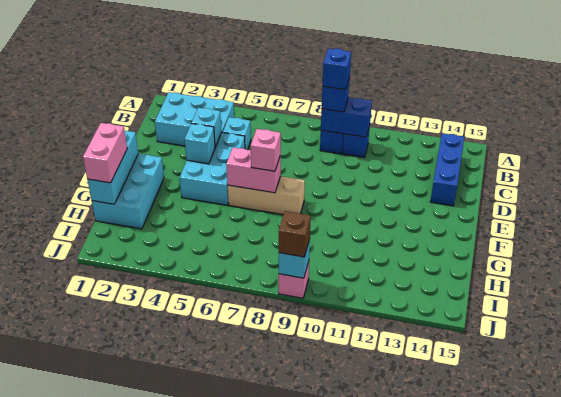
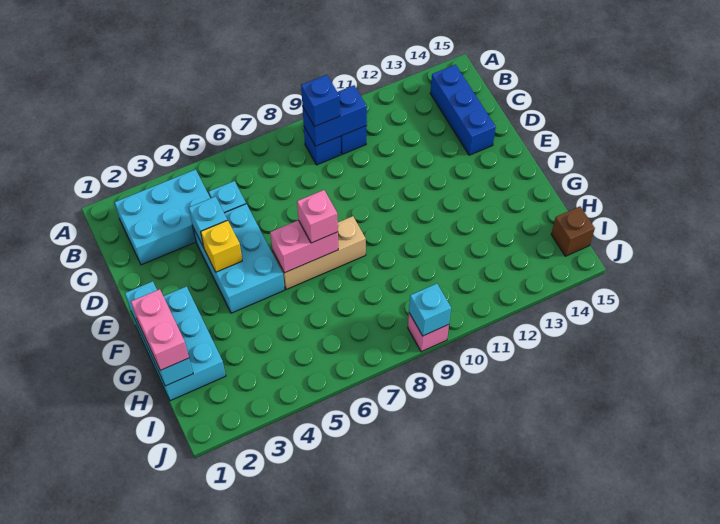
blue 1x1 brick [322,49,351,90] -> none
cyan 1x1 brick [185,123,215,164] -> yellow 1x1 brick [201,220,242,272]
brown 1x1 brick [279,211,311,257] -> brown 1x1 brick moved to [551,206,595,256]

